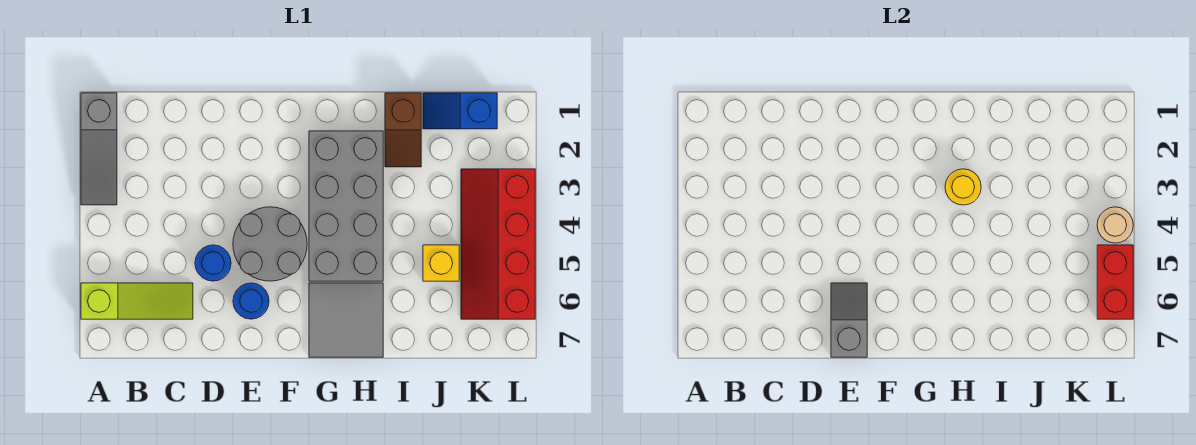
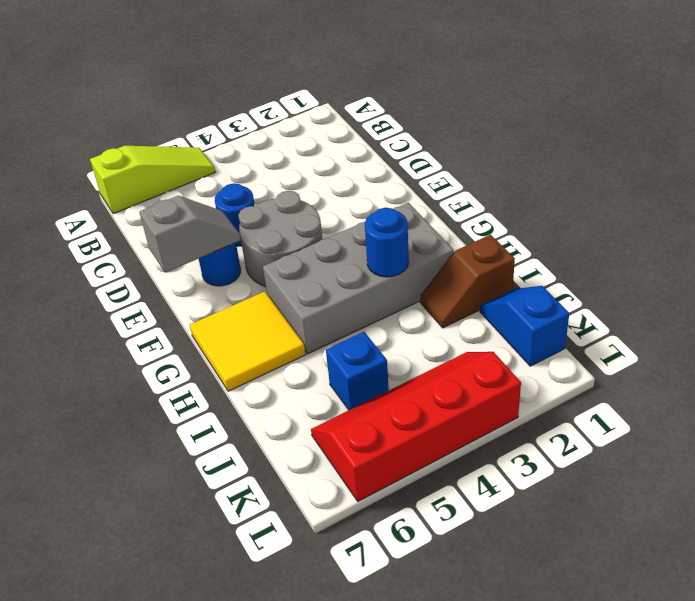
grey 1x3 slope [81,93,117,205] -> none
lime 1x3 slope [81,283,193,319] -> lime 1x3 slope turned to [90,146,215,214]
grey 2x2 tile [309,283,383,357] -> yellow 2x2 tile [190,291,305,391]
yellow 1x1 round brick [945,169,981,205] -> blue 1x1 round brick [365,208,409,277]
yellow 1x1 brick [423,245,459,281] -> blue 1x1 brick [326,332,389,410]
tan 1x1 round brick [1097,207,1133,243] -> none
red 1x2 brick [1097,245,1133,319] -> none

